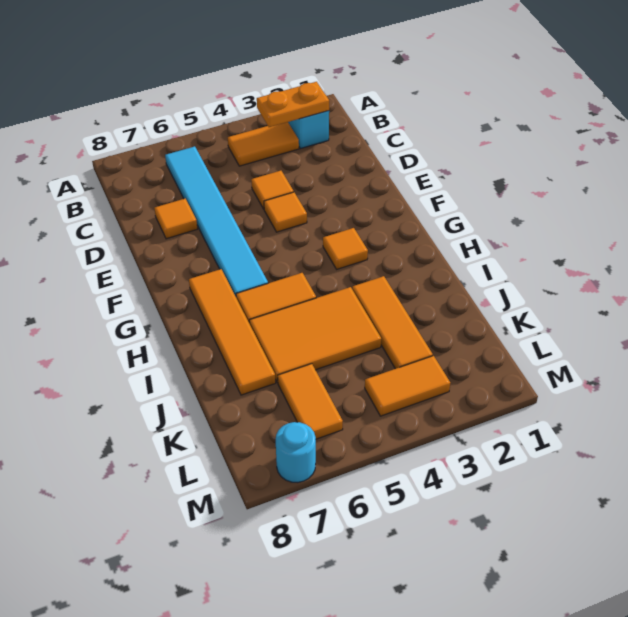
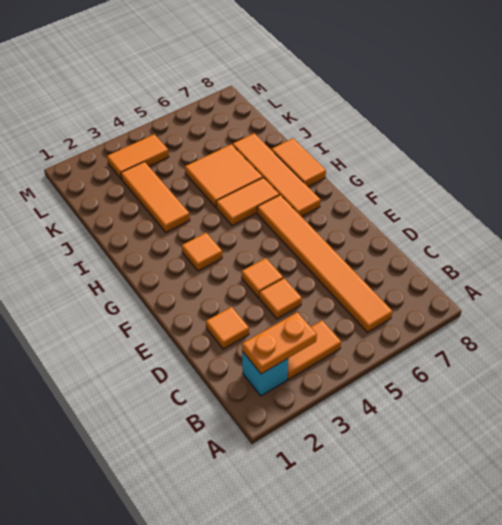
cyan 1x6 tile [165,146,268,296] -> orange 1x6 tile [257,195,392,332]
orange 1x1 tile [154,199,197,239] -> orange 1x1 tile moved to [206,307,249,349]
orange 2x3 tile [249,287,381,383] -> orange 2x2 tile [185,144,263,207]
orange 1x2 tile [278,364,343,439] -> orange 1x2 tile moved to [271,138,326,187]
cyan 1x1 round brick [276,422,316,482] -> none

